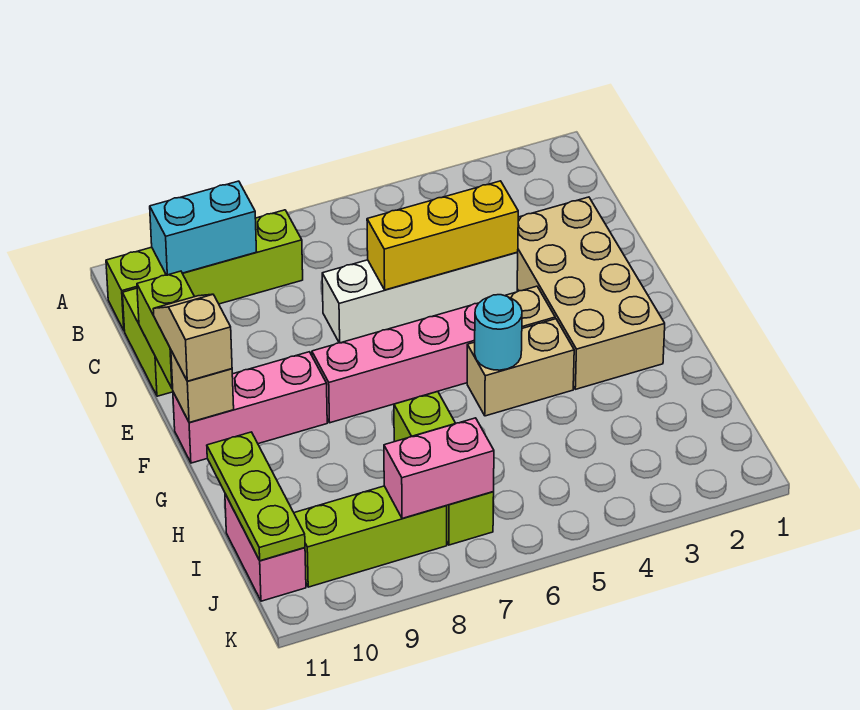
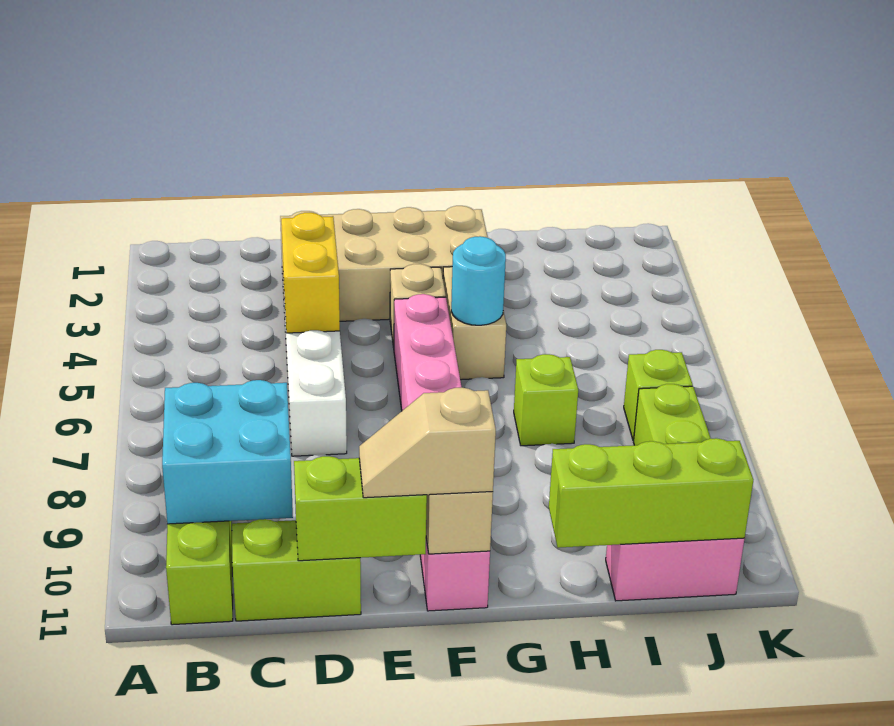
cyan 1x2 brick [150,181,256,275] -> cyan 2x2 brick [162,380,293,524]
yellow 1x3 brick [367,181,518,290] -> yellow 1x2 brick [281,213,340,333]
lime 1x3 plate [207,432,305,561] -> lime 1x3 brick [549,438,753,548]
pink 1x2 brick [384,418,494,518] -> none

